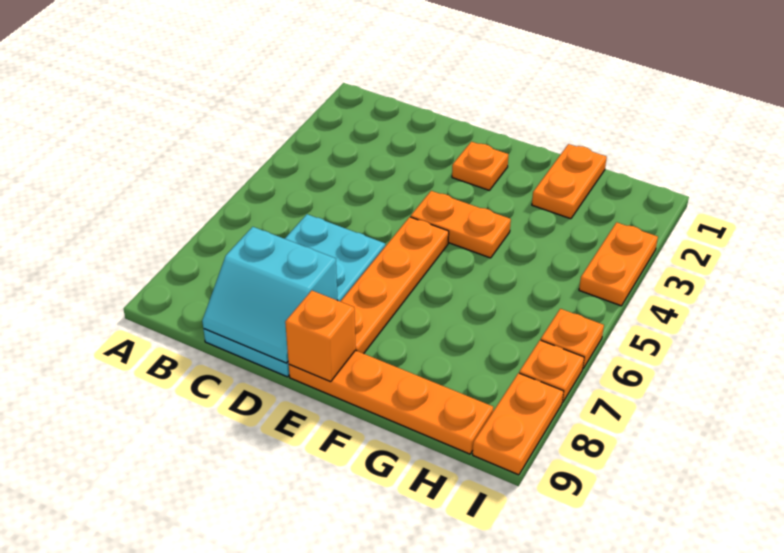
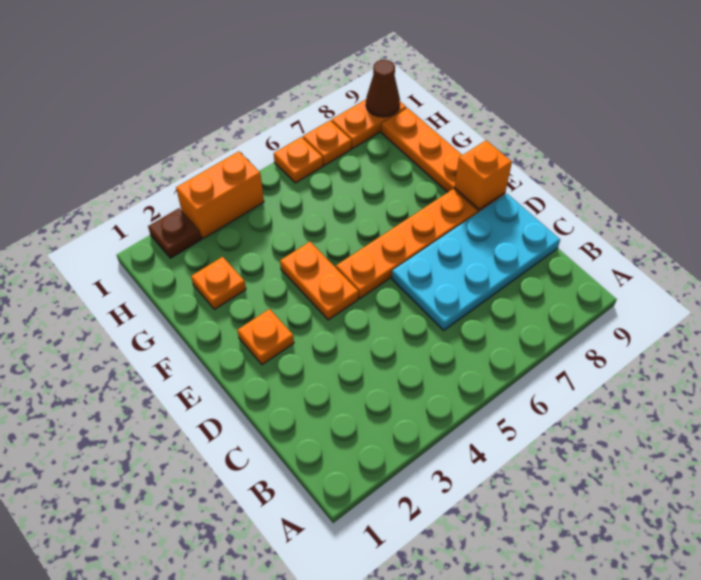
cyan 2x2 slope [202,227,337,363] -> none
orange 1x2 plate [532,144,607,219] -> orange 1x1 plate [191,257,246,309]
none -> brown 1x1 plate [148,208,201,258]
orange 1x2 plate [579,222,658,306] -> orange 1x2 brick [176,151,264,239]
none -> brown 1x1 cone [366,60,400,117]

